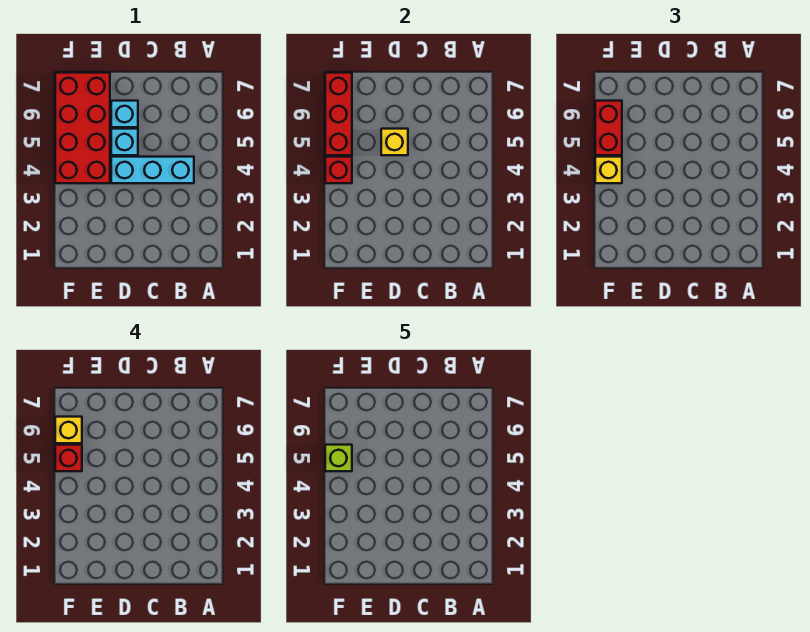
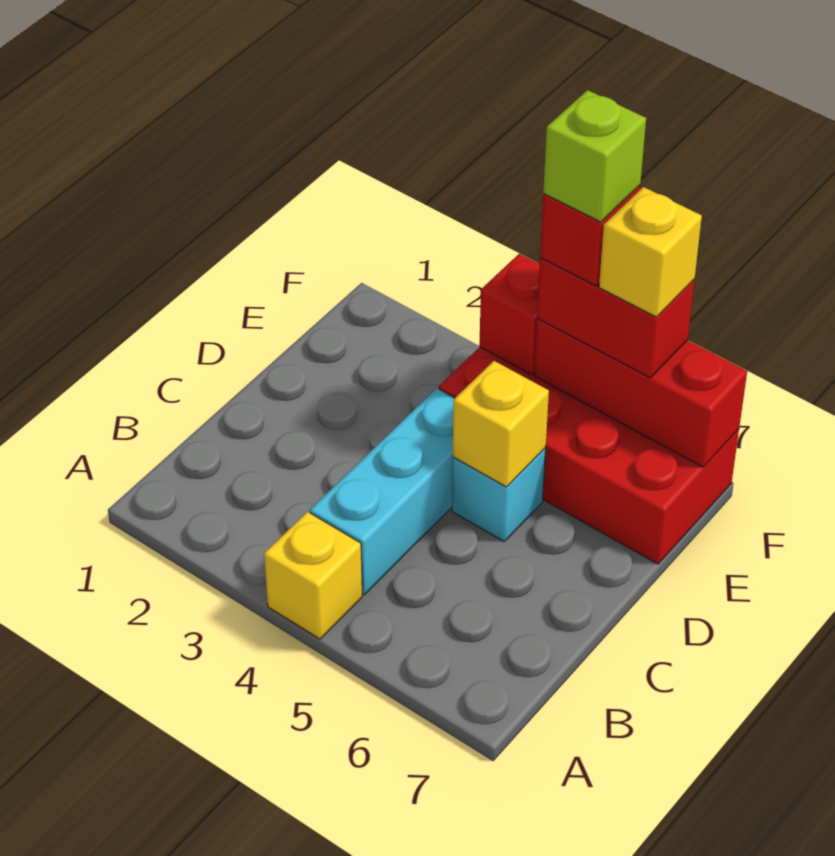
cyan 1x1 brick [111,101,138,127] -> none
yellow 1x1 brick [595,157,622,183] -> yellow 1x1 brick moved to [264,512,362,639]

